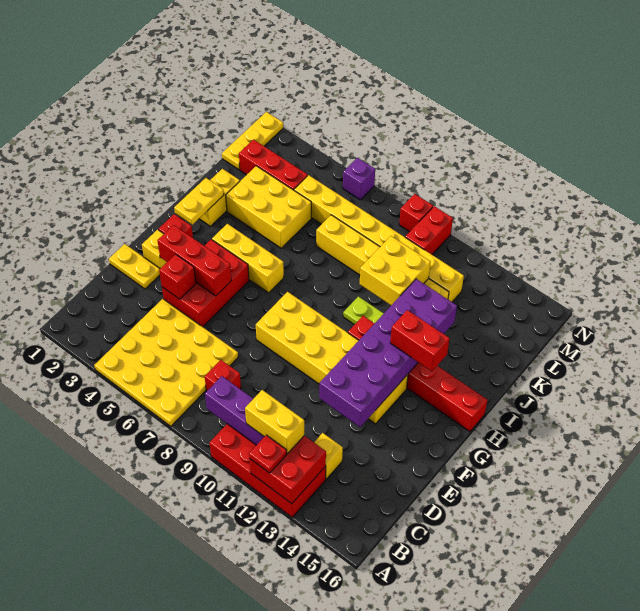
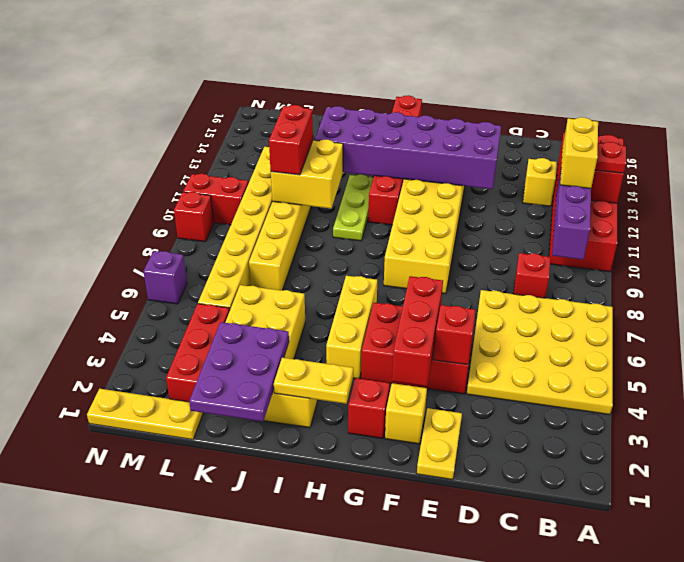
red 1x2 brick [390,310,449,371] -> red 1x2 brick moved to [269,105,313,175]
none -> purple 2x3 plate [189,322,289,422]

